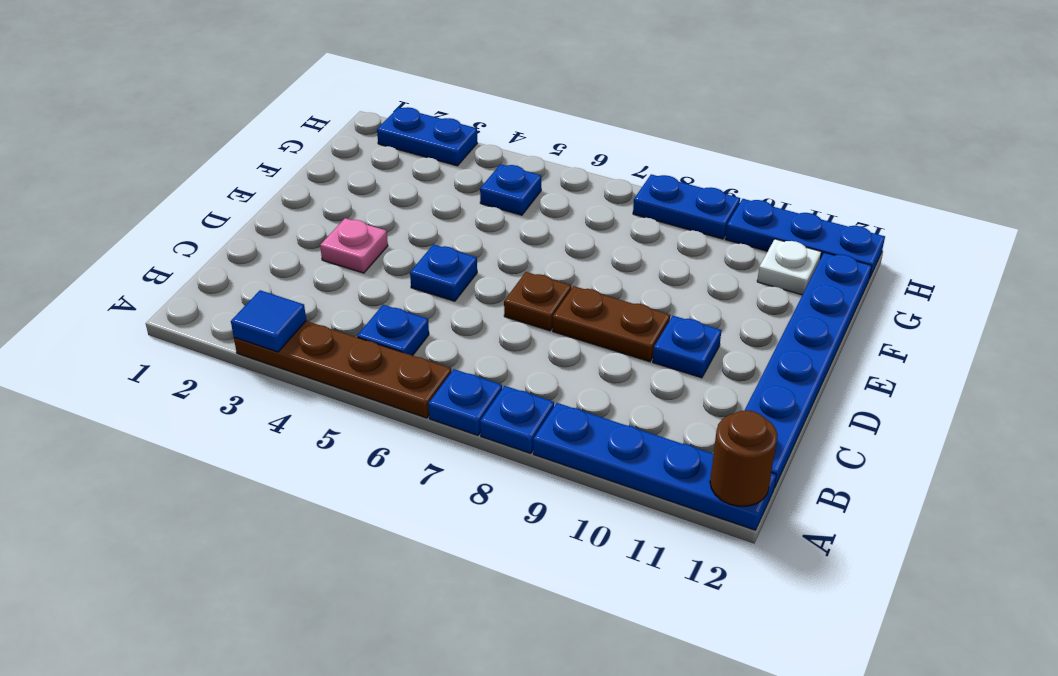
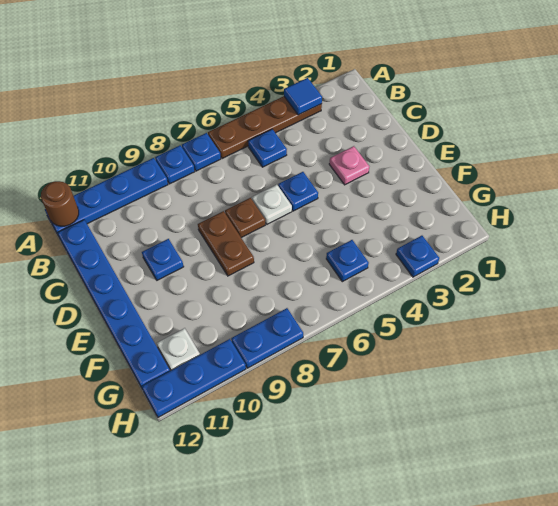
none -> white 1x1 plate [252,185,292,224]
brown 1x2 plate [553,286,670,362] -> brown 1x2 plate turned to [198,211,254,276]
blue 1x2 plate [377,107,477,166] -> blue 1x1 plate [396,236,439,277]

